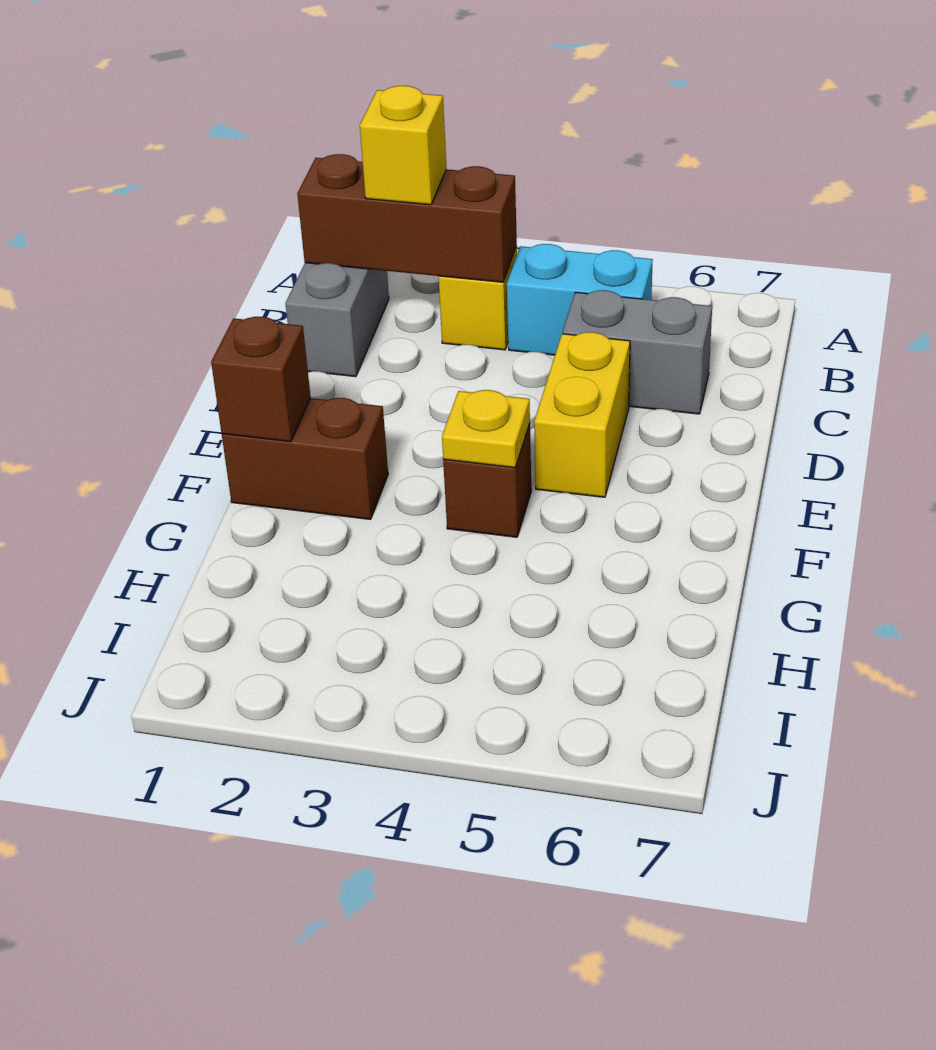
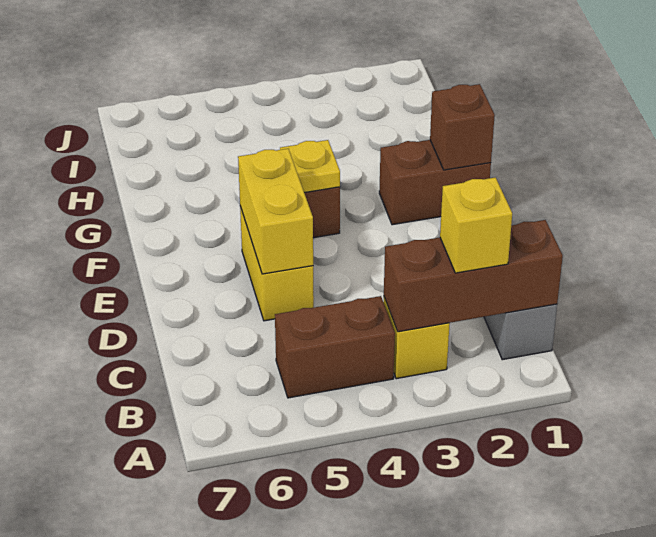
cyan 1x2 brick [507,244,653,355] -> brown 1x2 brick [275,296,395,398]
grey 1x2 brick [563,290,712,414] -> none
none -> yellow 1x2 brick [238,149,313,274]

